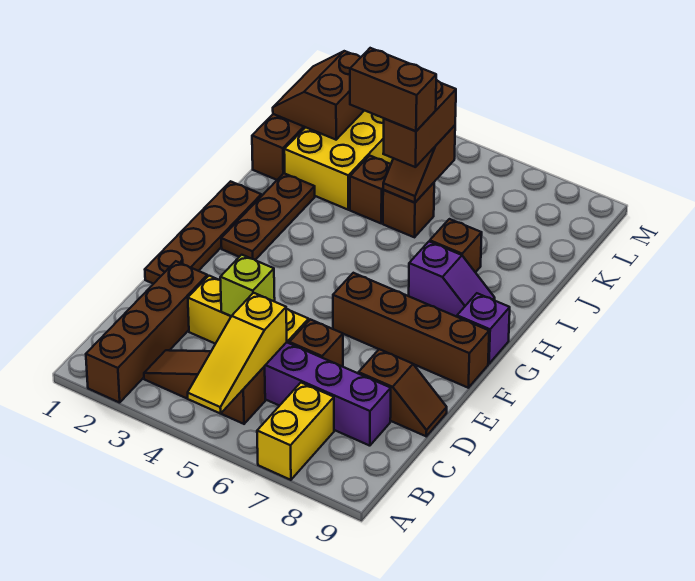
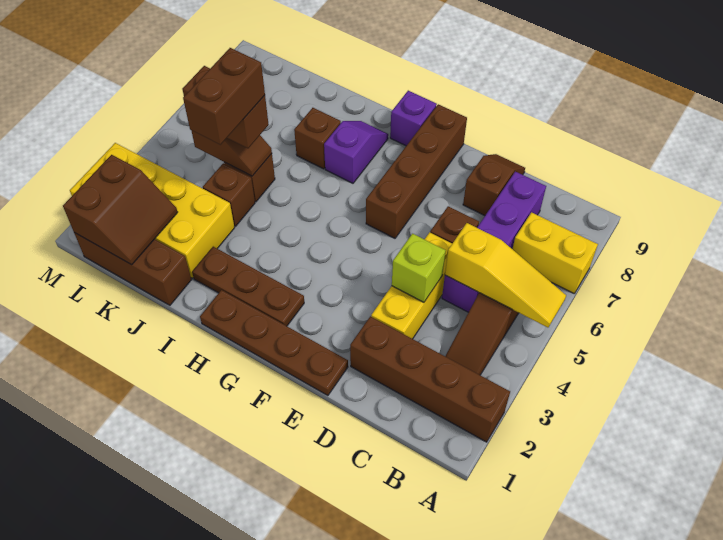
brown 2x2 slope [273,51,364,140] -> brown 2x2 slope turned to [63,155,178,265]

